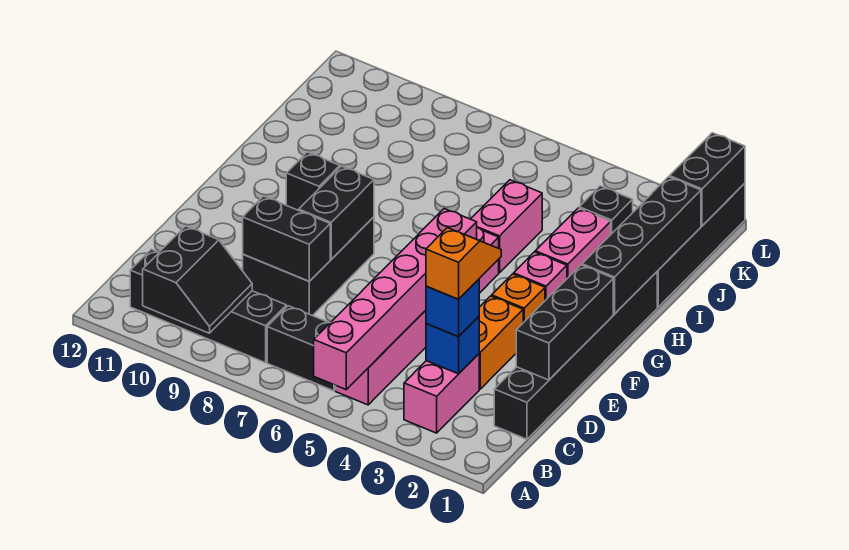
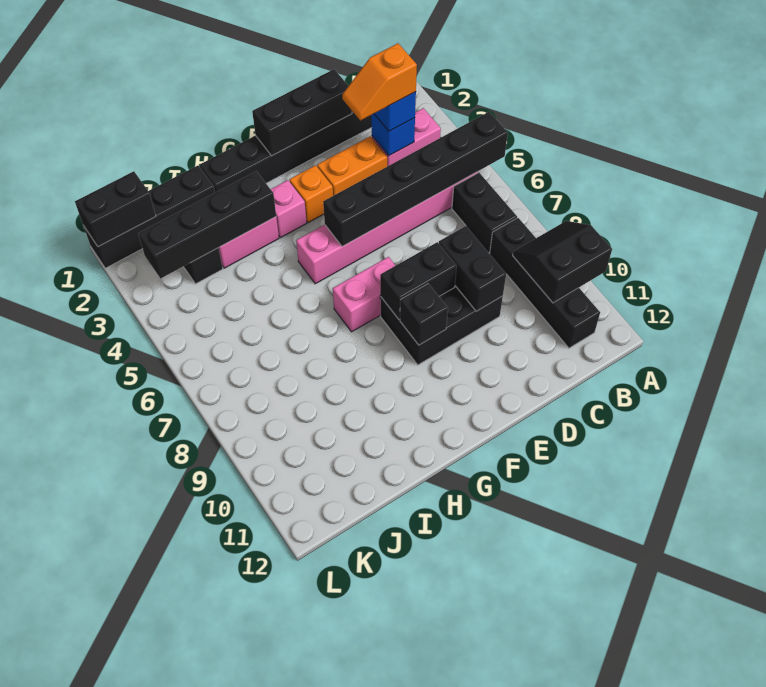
pink 1x6 brick [314,209,477,390] -> black 1x6 brick [323,112,508,246]
black 1x4 brick [582,177,701,314] -> black 1x4 brick moved to [138,171,276,279]
pink 1x2 brick [471,180,542,273] -> pink 1x2 brick moved to [333,257,396,332]

